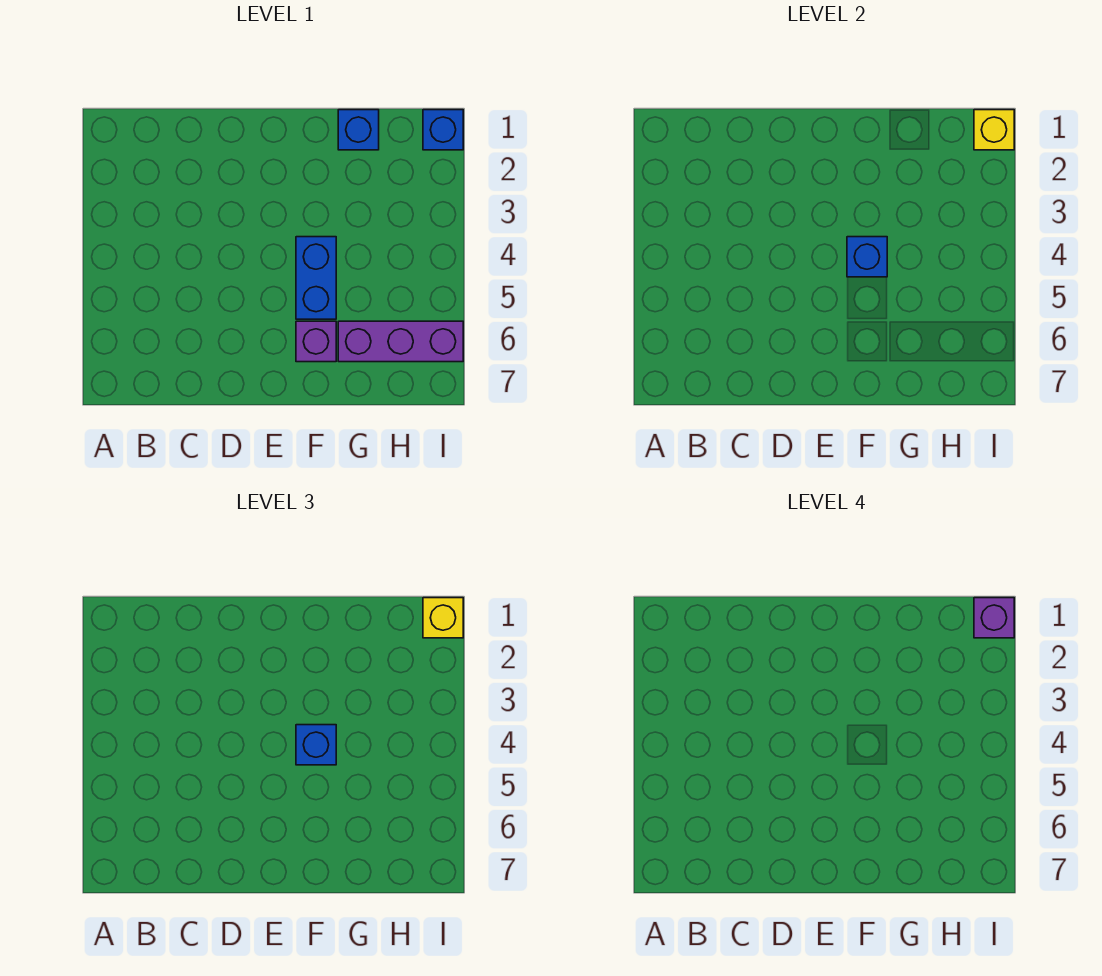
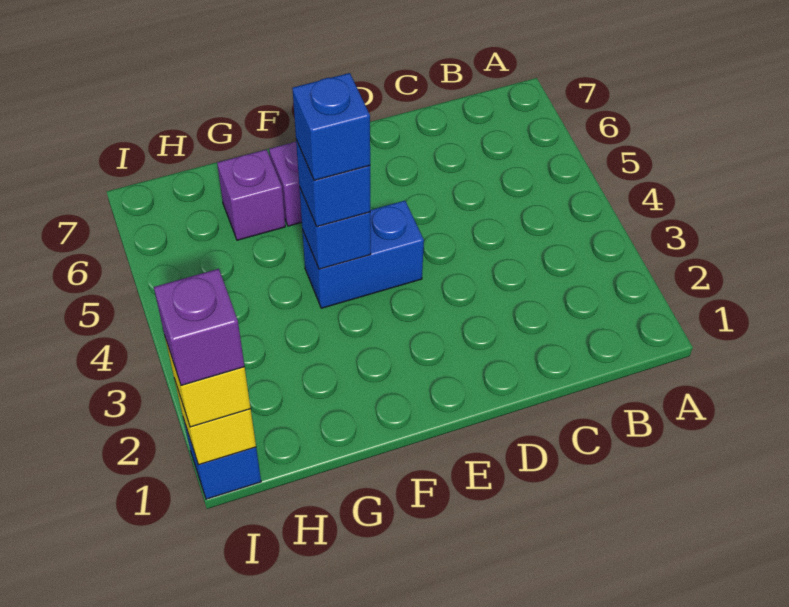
blue 1x2 brick [296,237,336,319] -> blue 1x2 brick turned to [302,201,424,308]
blue 1x1 brick [338,110,379,150] -> blue 1x1 brick moved to [292,73,370,180]
purple 1x3 brick [338,321,463,362] -> purple 1x1 brick [217,149,285,240]

